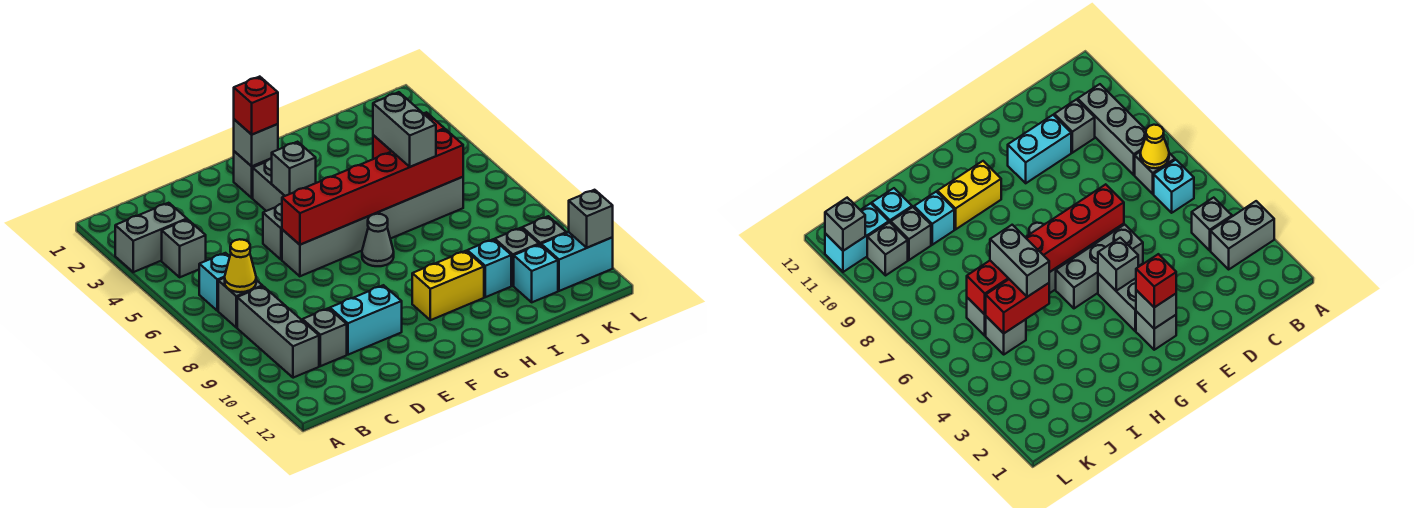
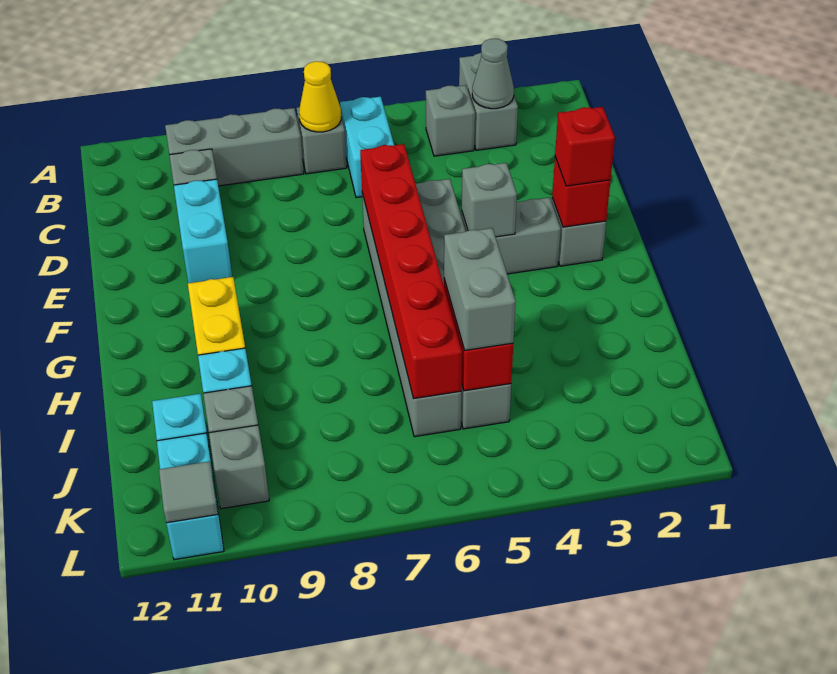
cyan 1x1 brick [199,253,230,311] -> cyan 1x2 brick [340,97,394,198]
grey 1x1 brick [234,119,278,166] -> red 1x1 brick [552,157,611,227]
grey 1x1 cone [362,214,394,266] -> grey 1x1 cone moved to [472,39,514,109]
grey 1x2 brick [373,92,436,167] -> grey 1x2 brick turned to [444,228,516,350]
grey 1x1 brick [569,190,613,248] -> grey 1x1 tile [159,461,218,523]

